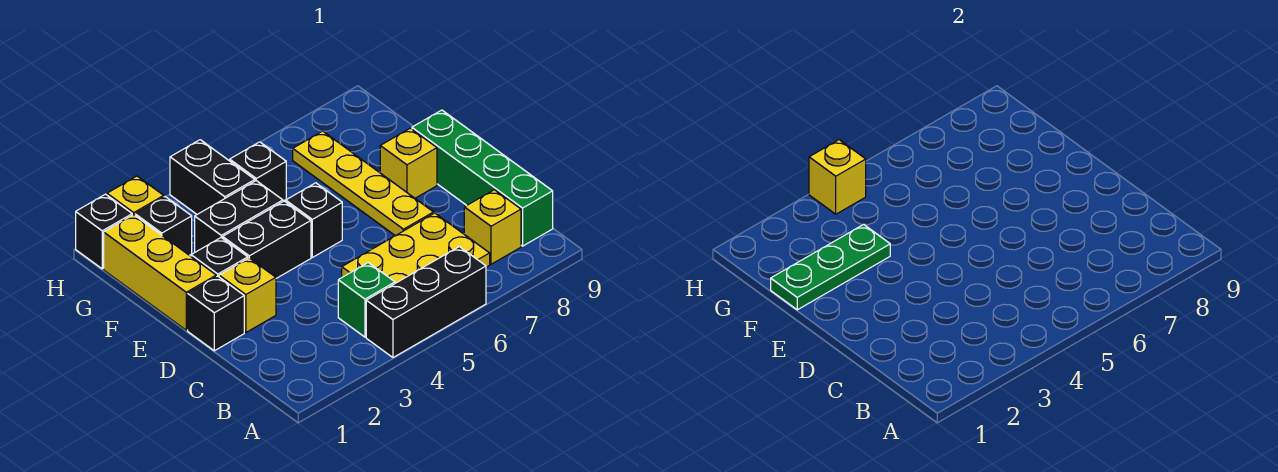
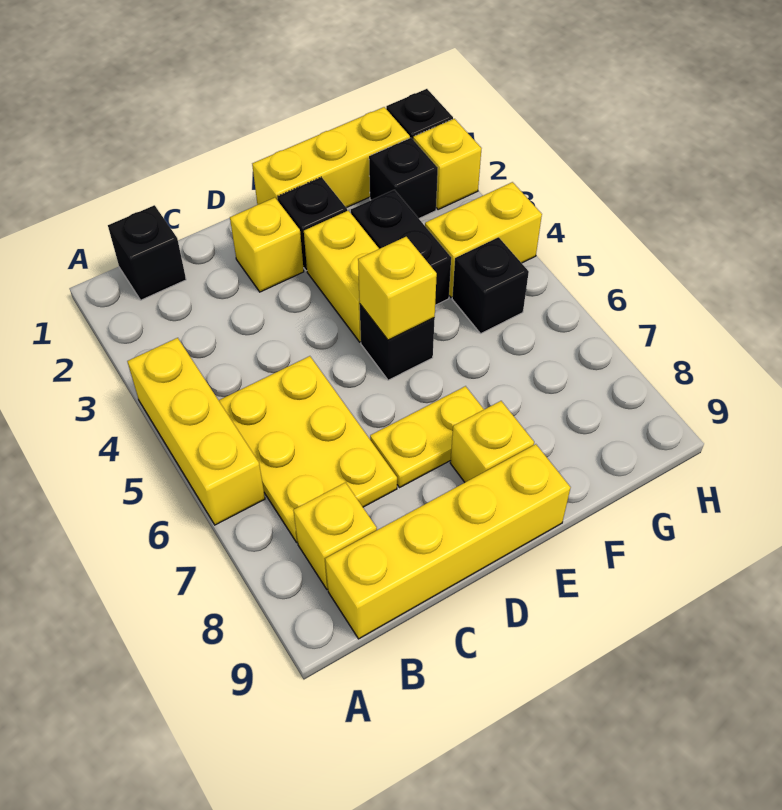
black 1x3 brick [366,247,486,358] -> yellow 1x3 brick [127,338,265,525]
green 1x1 brick [338,263,395,337] -> none
green 1x4 brick [412,110,553,246] -> yellow 1x4 brick [325,444,571,639]
black 1x1 brick [188,276,244,351] -> black 1x1 brick moved to [108,205,186,300]
yellow 1x4 plate [293,131,434,236] -> yellow 1x2 plate [370,386,484,487]
black 1x2 brick [223,201,311,278] -> yellow 1x2 brick [304,211,379,342]
green 1x3 plate [771,224,890,310] -> none
black 1x2 brick [170,140,255,214] -> yellow 1x2 brick [425,182,542,297]
yellow 1x1 brick [809,140,866,214] -> yellow 1x1 brick moved to [358,237,437,340]

